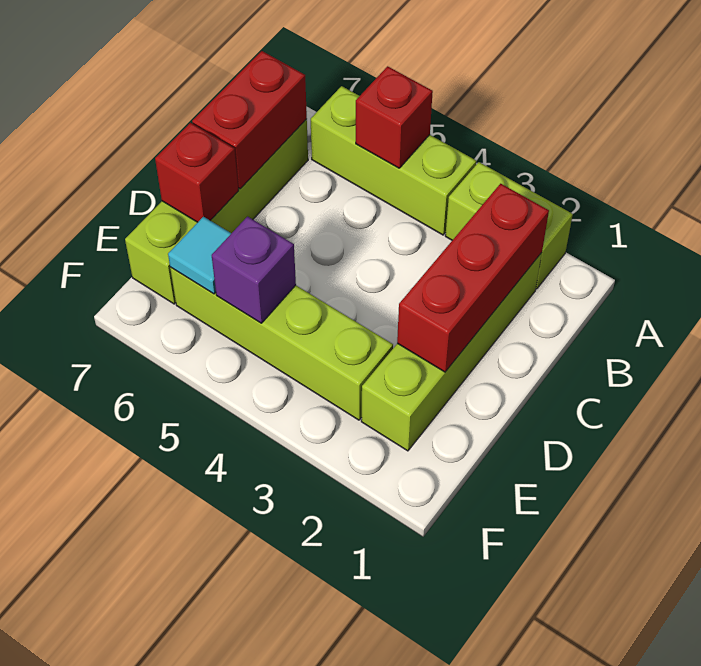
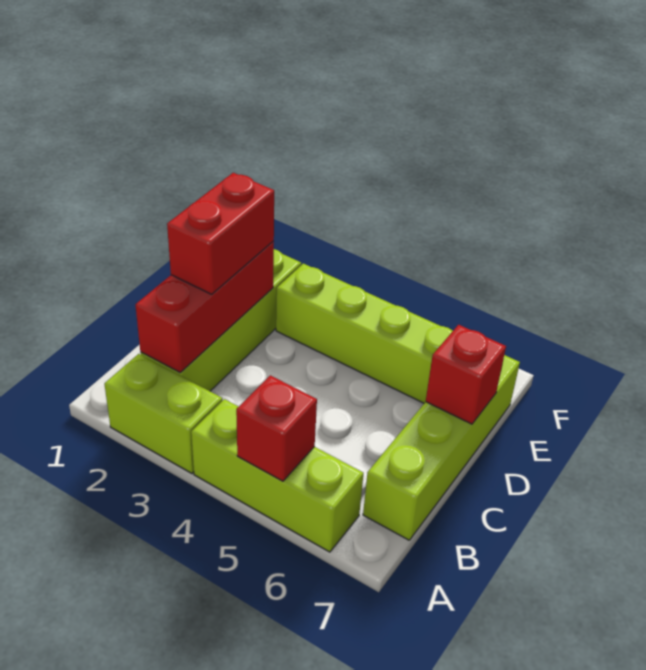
red 1x2 brick [192,51,307,189] -> red 1x2 brick moved to [167,173,274,294]
purple 1x1 brick [212,217,296,323] -> none
cyan 1x1 tile [168,217,231,294] -> none

